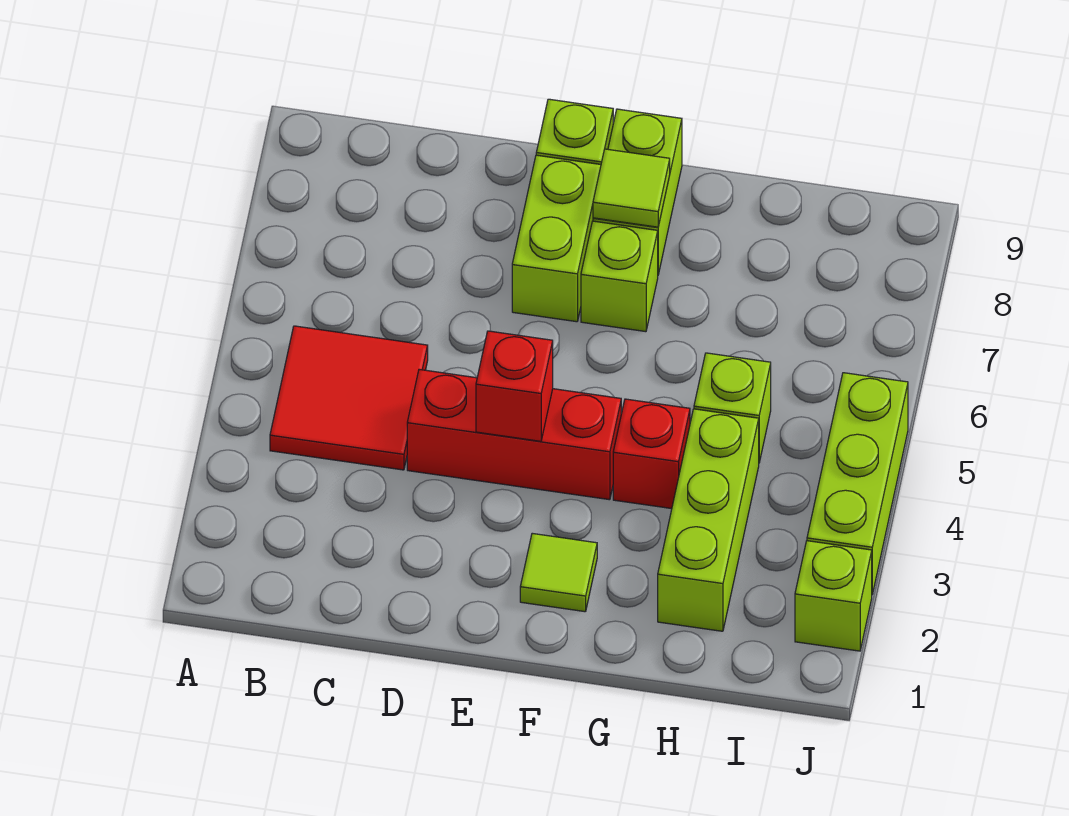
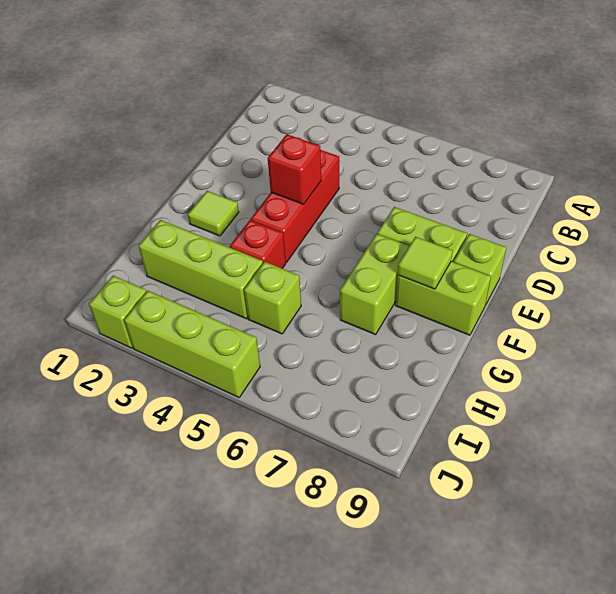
red 2x2 tile [270,326,428,470] -> none
lime 1x1 brick [581,221,658,332] -> lime 1x2 brick [340,234,409,335]

